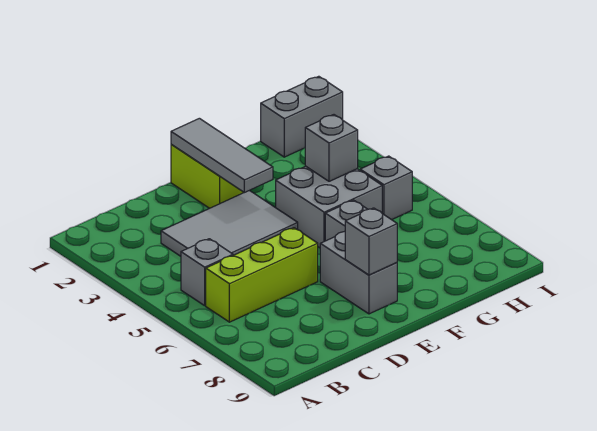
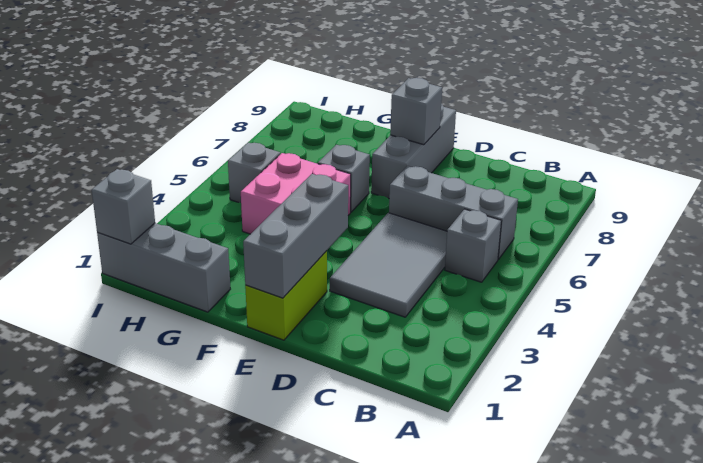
lime 1x3 brick [206,228,318,322] -> grey 1x3 brick [389,166,518,260]
grey 2x3 tile [161,190,298,256] -> grey 2x3 tile turned to [330,213,447,317]
grey 1x3 tile [171,118,273,192] -> grey 1x3 brick [243,174,348,298]
grey 1x2 brick [320,231,397,314] -> grey 1x3 brick [371,104,456,199]
grey 2x2 brick [276,166,382,248] -> pink 2x2 brick [241,153,351,234]
grey 1x1 brick [305,115,358,181] -> grey 1x1 brick moved to [92,169,155,244]
grey 1x2 brick [261,76,343,157] -> grey 1x3 brick [97,223,230,312]

